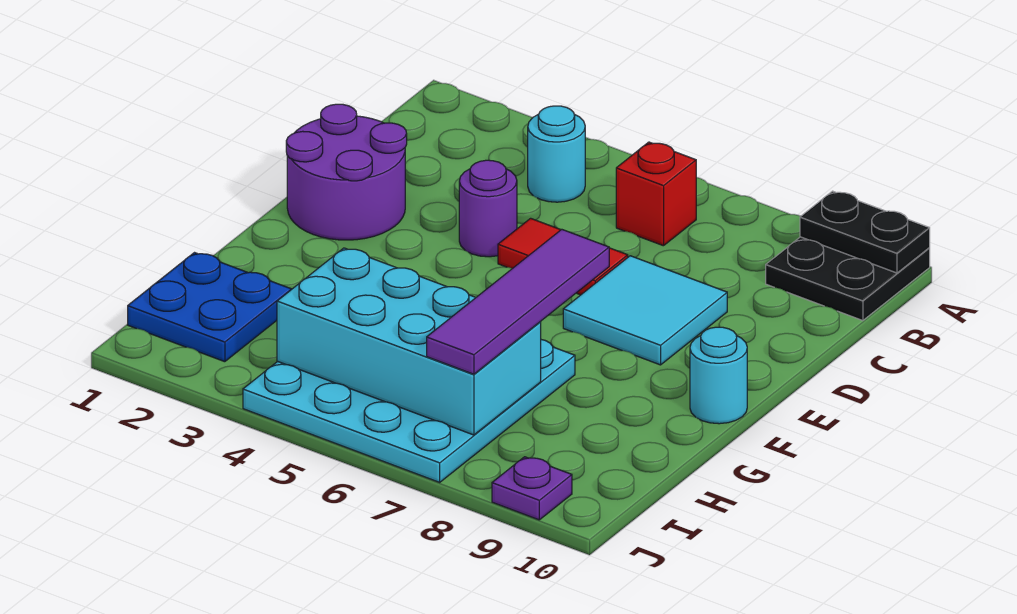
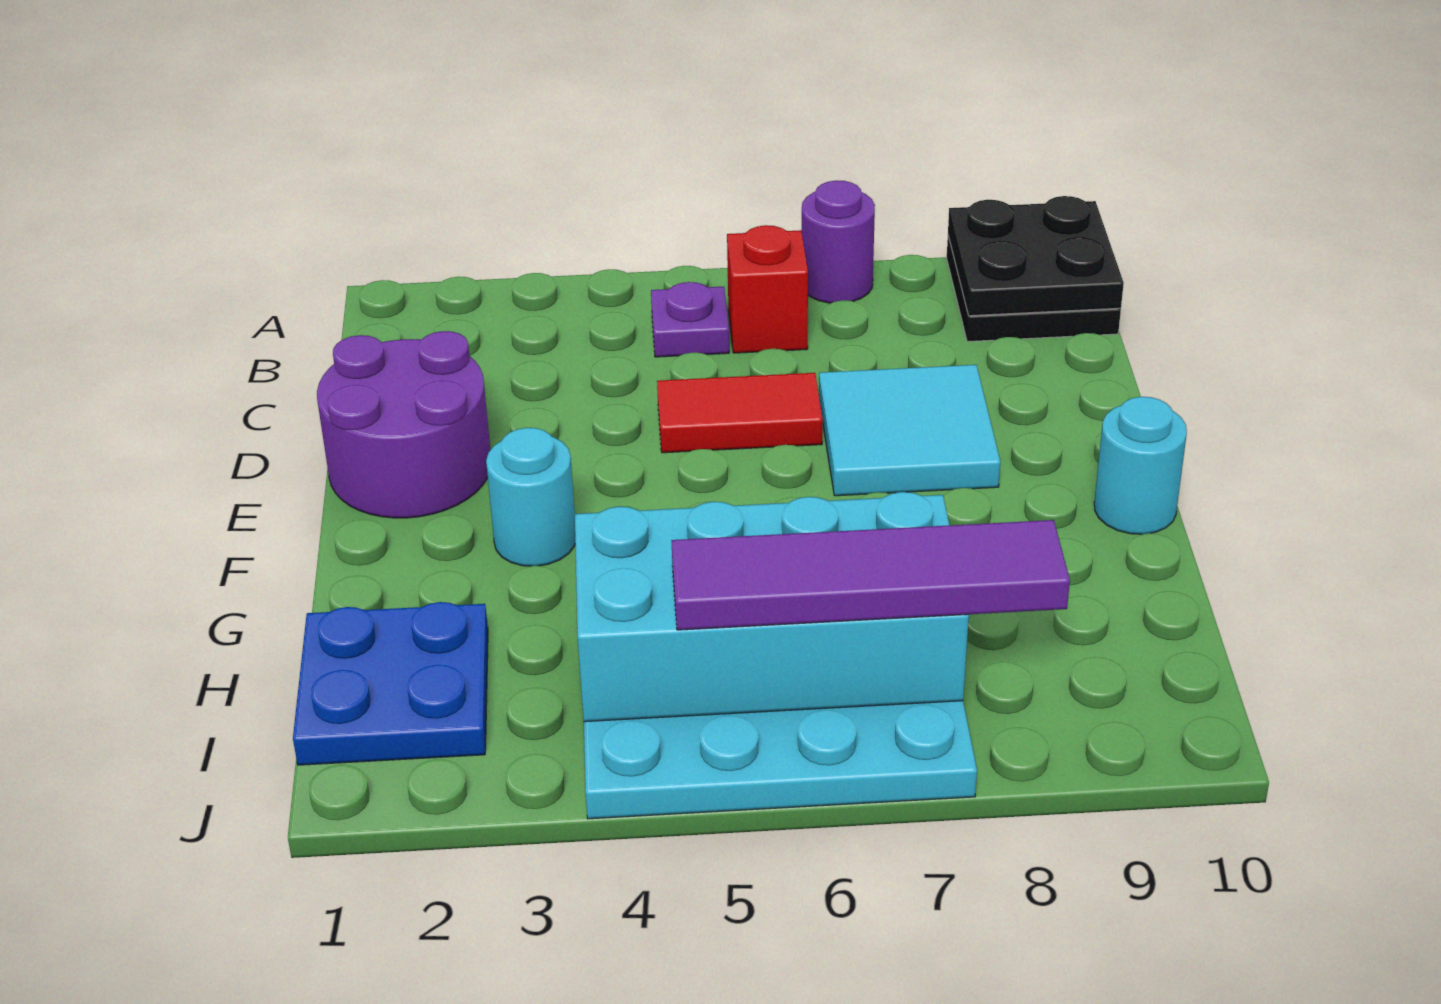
black 1x2 plate [800,191,930,273] -> black 2x2 plate [948,196,1124,316]
cyan 1x1 round brick [528,106,585,202] -> cyan 1x1 round brick moved to [486,428,575,566]
purple 1x1 round brick [459,160,517,257] -> purple 1x1 round brick moved to [801,180,875,303]
purple 1x4 tile [427,229,609,374] -> purple 1x4 tile turned to [671,520,1070,630]
purple 1x1 plate [492,457,572,520] -> purple 1x1 plate moved to [651,282,729,357]

